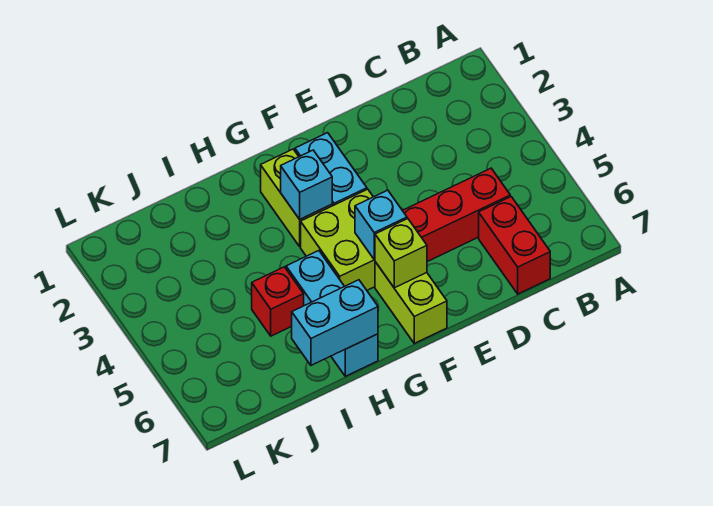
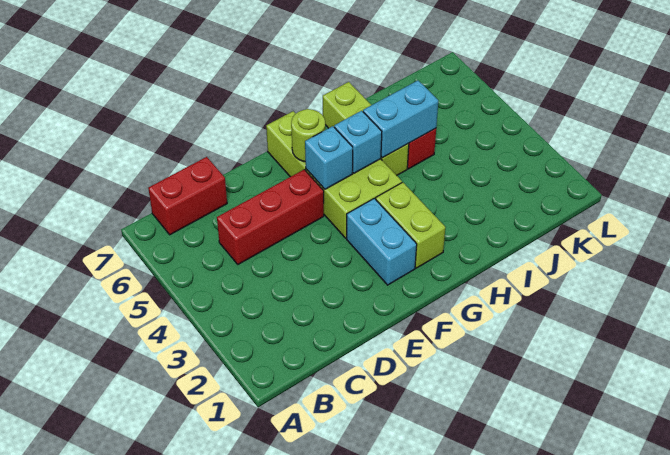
red 1x2 brick [479,197,550,294] -> red 1x2 brick turned to [148,157,227,235]
lime 1x1 brick [375,219,427,288] -> lime 1x1 round brick [291,109,325,162]
cyan 1x1 brick [281,150,332,219] -> cyan 1x1 brick moved to [334,111,382,173]
cyan 1x3 brick [286,251,378,376] -> lime 1x3 brick [323,82,409,175]
cyan 1x2 brick [292,280,378,365] -> cyan 1x2 brick moved to [363,81,438,158]

